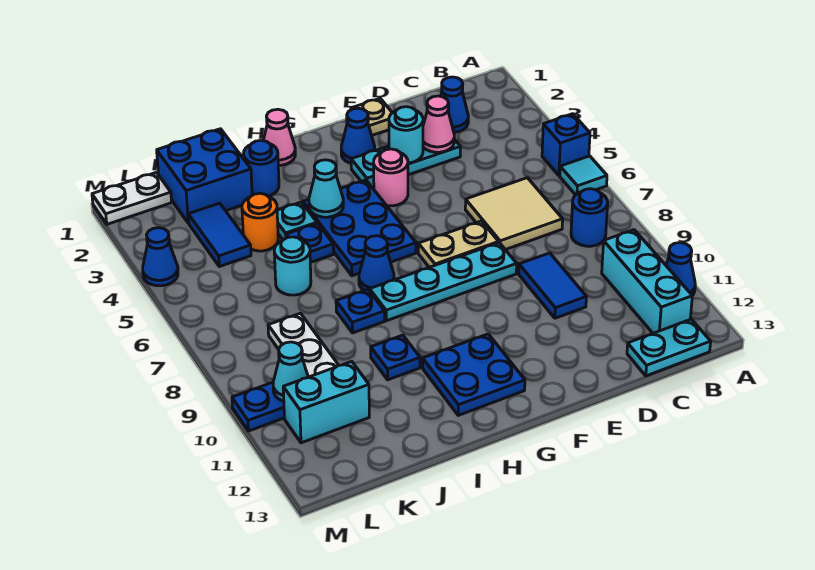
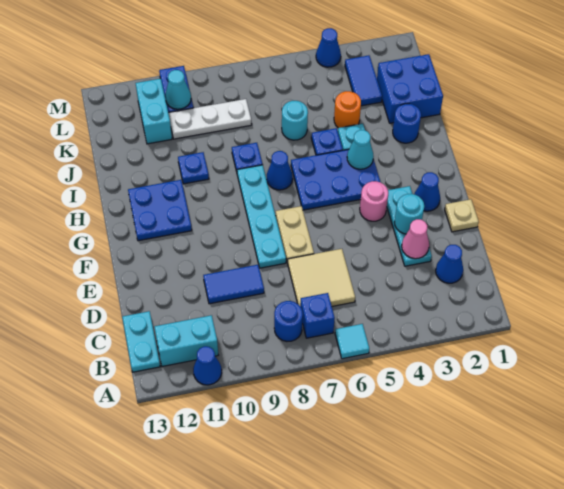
blue 1x1 brick [542,114,590,176] -> blue 1x1 brick moved to [300,293,335,338]
cyan 1x3 brick [602,230,692,333] -> cyan 1x2 brick [154,315,218,366]
pink 1x1 cone [263,109,295,165] -> none
blue 1x2 tile [188,203,251,267] -> blue 1x2 tile turned to [345,55,382,106]
white 1x2 plate [92,172,172,224] -> none

